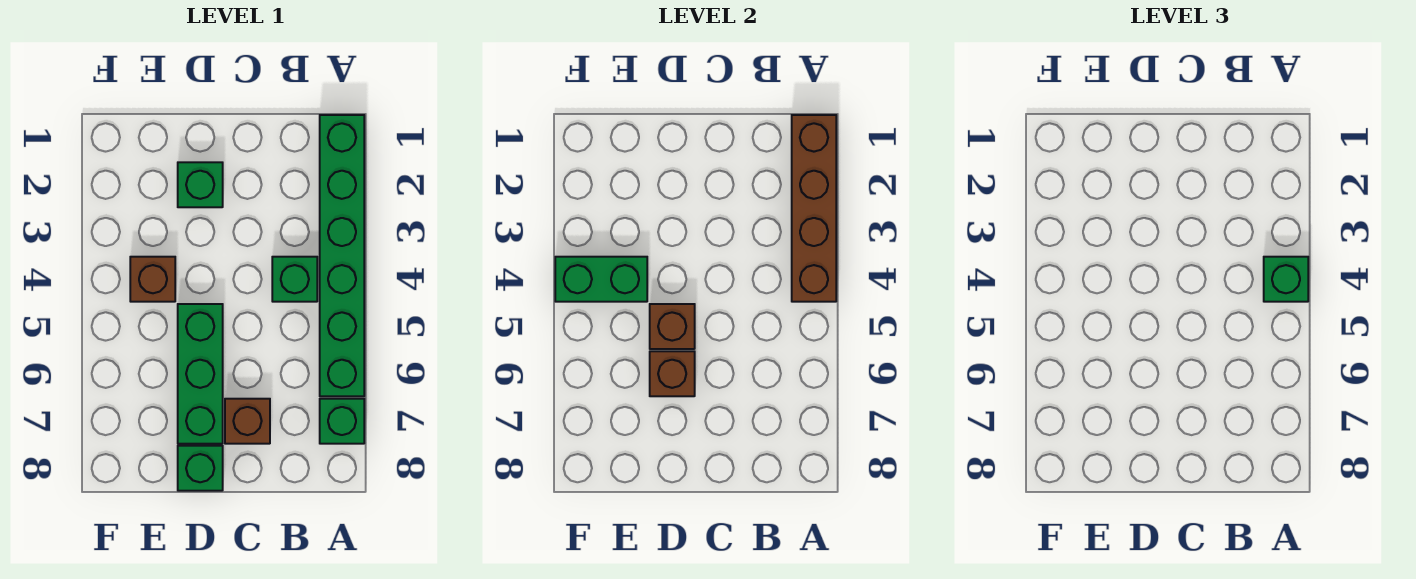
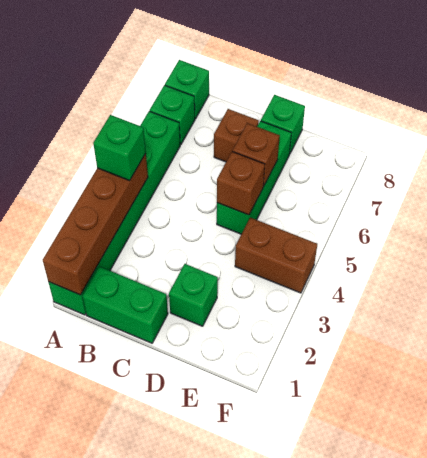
green 1x1 brick [272,257,317,302] -> green 1x1 brick moved to [165,60,209,119]
brown 1x1 brick [130,257,175,302] -> brown 1x2 brick [235,218,317,293]
green 1x2 brick [555,257,647,302] -> green 1x2 brick moved to [82,266,168,343]

